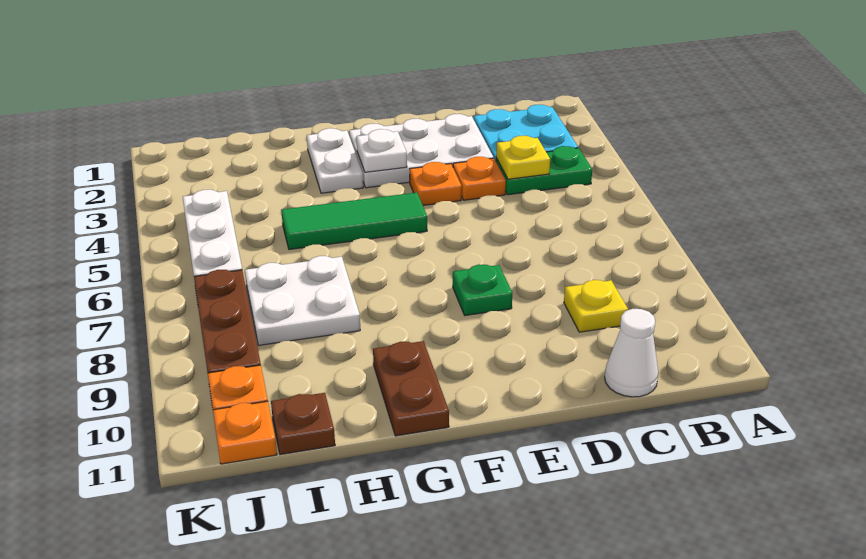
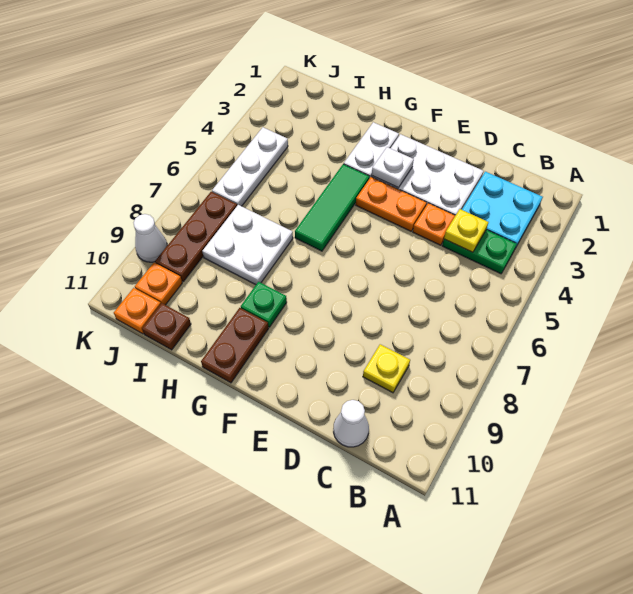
orange 1x1 plate [410,162,462,205] -> orange 1x2 plate [356,177,427,231]
green 1x1 plate [453,264,512,315] -> green 1x1 plate moved to [241,282,287,327]
green 1x3 tile [281,192,427,249] -> green 1x3 tile turned to [295,164,369,251]
none -> white 1x1 cone [133,214,168,262]

